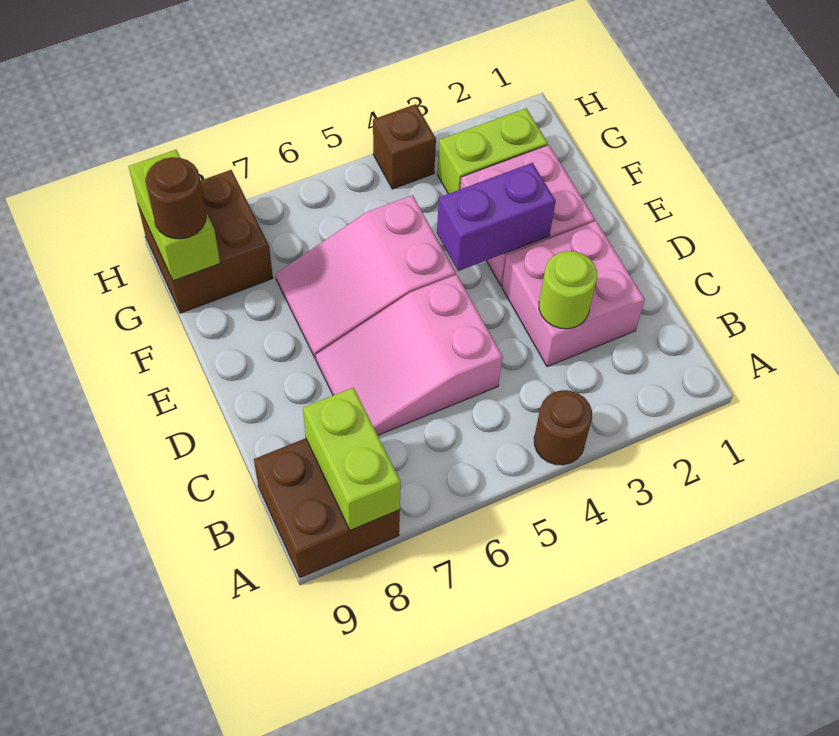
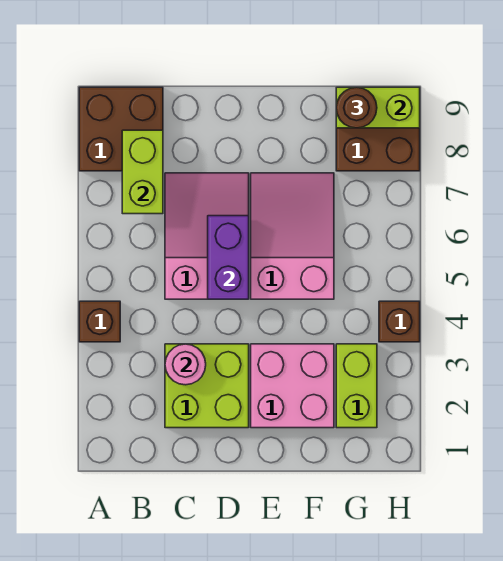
brown 1x1 round brick [534,390,592,465] -> brown 1x1 brick [79,301,120,342]
lime 1x2 brick [303,388,401,530] -> lime 1x2 brick turned to [122,130,163,214]
pink 2x2 brick [502,221,645,367] -> lime 2x2 brick [165,344,249,428]
lime 1x1 round brick [539,251,597,329] -> pink 1x1 round brick [165,344,206,385]
purple 1x2 brick [437,163,556,271] -> purple 1x2 brick moved to [208,216,249,299]

